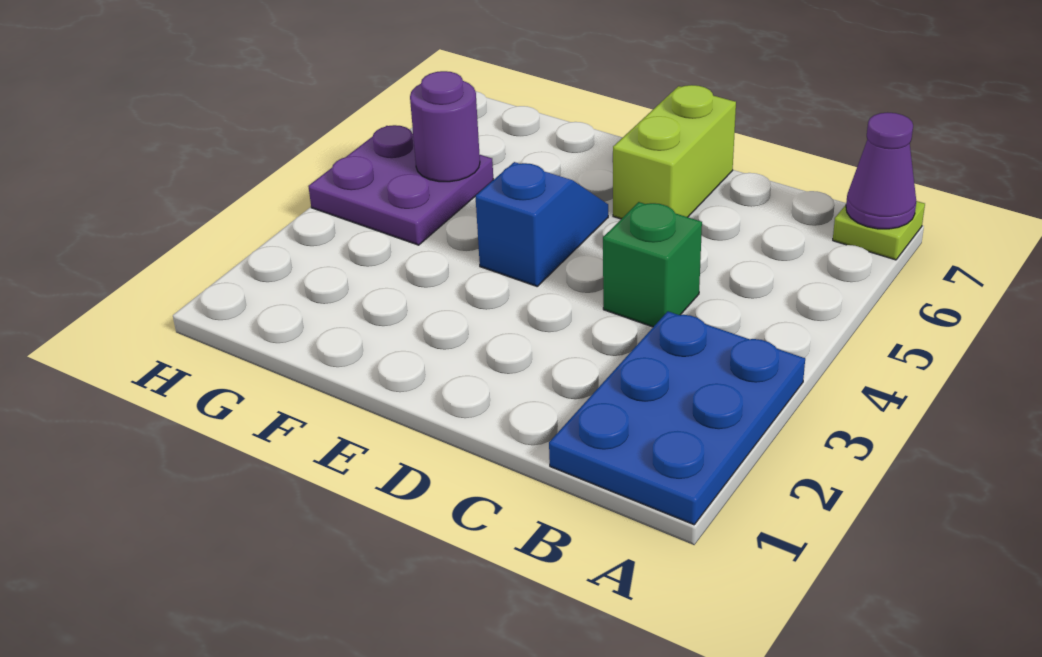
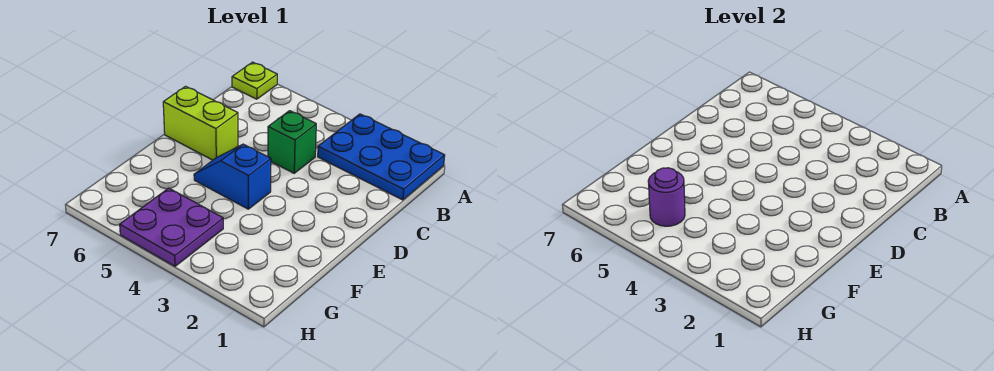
purple 1x1 cone [846,112,916,229] -> none

